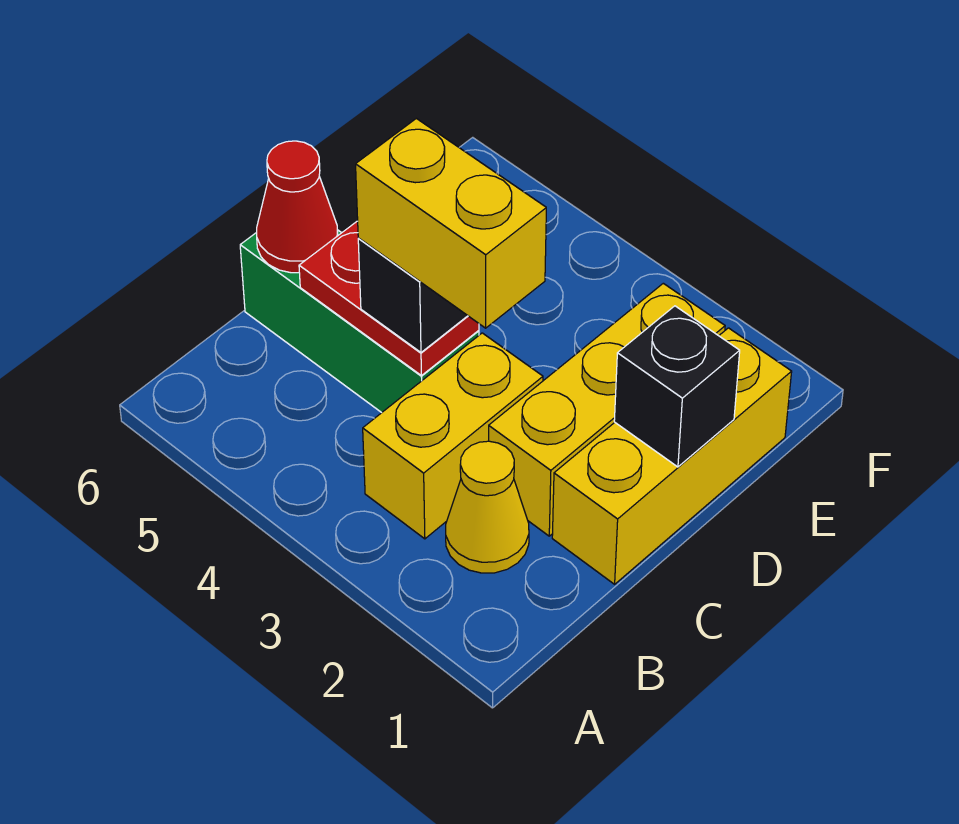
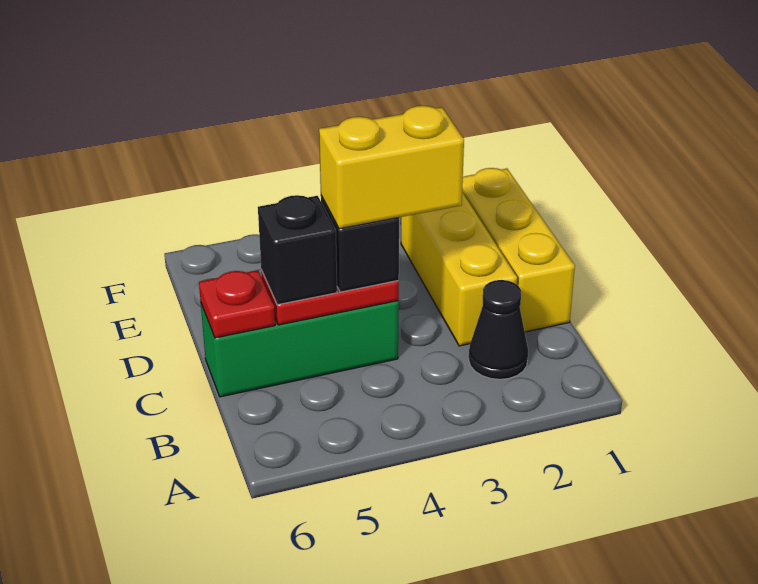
yellow 1x1 cone [446,441,529,573] -> black 1x1 cone [469,280,528,379]
yellow 1x2 brick [363,333,543,539] -> none
red 1x1 cone [257,141,338,273] -> red 1x1 plate [199,270,275,338]
black 1x1 brick [614,306,740,467] -> black 1x1 brick moved to [258,195,337,305]

